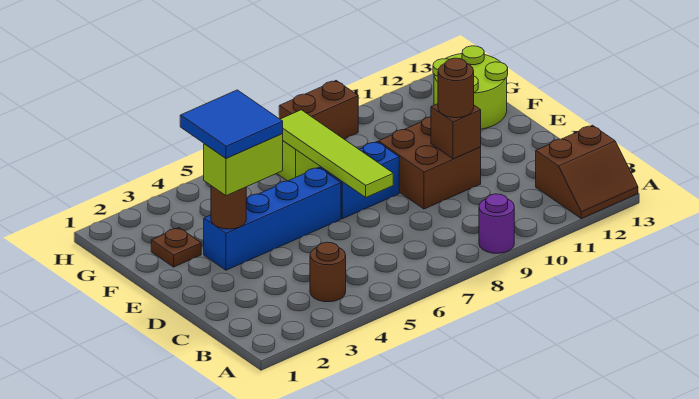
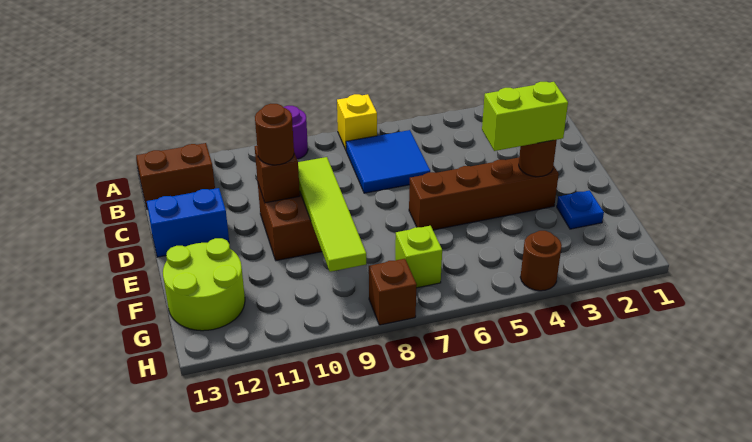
none -> yellow 1x1 brick [337,94,377,150]
brown 1x1 round brick [310,242,346,302] -> brown 1x1 round brick moved to [520,231,562,291]
lime 1x4 tile [280,110,393,197] -> lime 1x4 tile moved to [298,157,366,272]
blue 1x4 brick [204,167,341,270] -> brown 1x4 brick [409,158,559,230]
blue 2x2 tile [180,90,283,158] -> blue 2x2 tile moved to [346,130,430,193]
blue 1x2 brick [320,142,399,219] -> blue 1x2 brick moved to [147,188,229,257]
brown 1x1 plate [151,228,201,267] -> blue 1x1 plate [557,190,604,229]
brown 1x2 brick [279,81,358,139] -> brown 1x1 brick [369,259,417,325]

